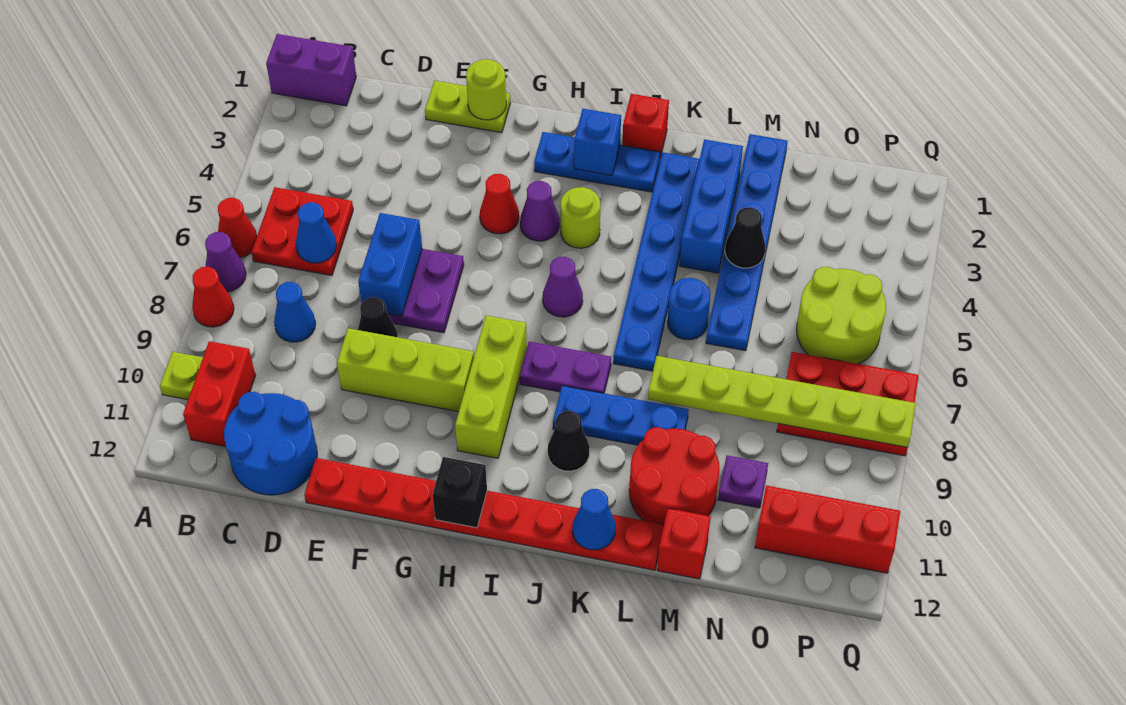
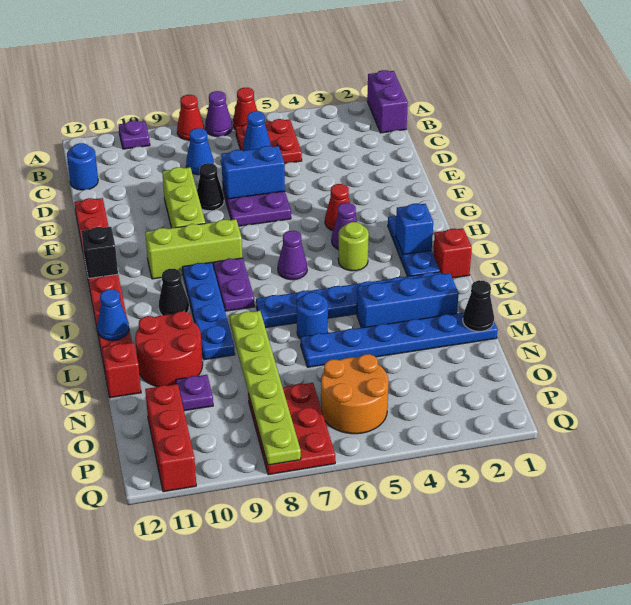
lime 1x1 plate [160,352,203,400] -> purple 1x1 plate [119,121,150,149]
red 1x2 brick [183,341,255,447] -> none
blue 2x2 round brick [224,392,317,495] -> blue 1x1 round brick [67,143,98,190]
lime 1x2 plate [425,81,511,133] -> none
lime 1x1 round brick [466,59,506,120] -> none
blue 1x3 plate [553,386,689,445] -> blue 1x4 plate [183,262,235,360]
black 1x1 cone [725,207,765,268] -> black 1x1 cone moved to [463,280,494,331]
lime 2x2 round brick [796,267,886,364] -> orange 2x2 round brick [321,354,388,434]

